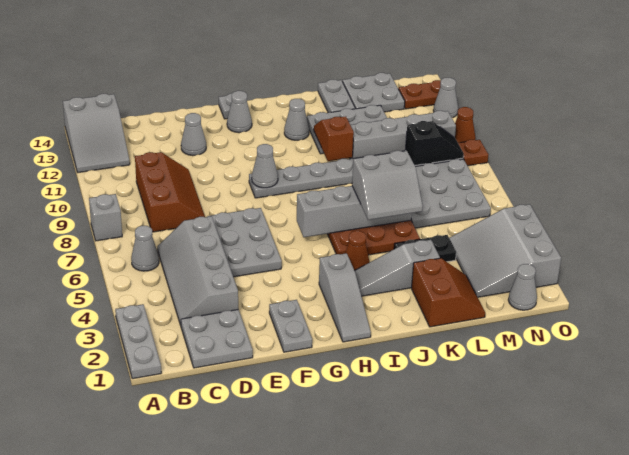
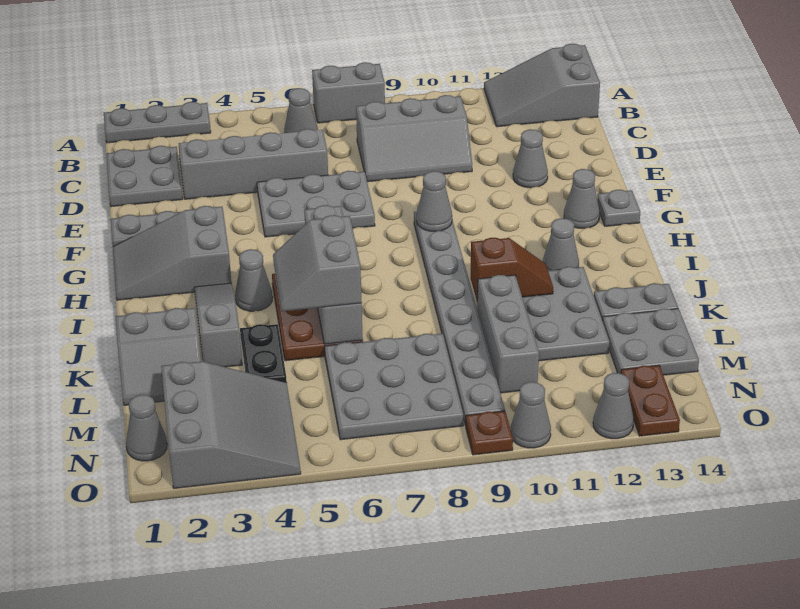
grey 1x1 brick [89,194,122,241] -> grey 1x2 brick [312,62,385,123]
brown 2x3 slope [135,152,205,232] -> grey 2x3 slope [356,95,472,182]
grey 1x3 slope [319,253,371,342] -> grey 2x3 slope [113,206,231,300]
brown 1x1 cone [346,231,370,270] -> grey 1x1 cone [235,249,273,311]
brown 2x2 slope [411,258,485,327] -> grey 2x2 slope [116,308,201,405]
grey 1x4 brick [350,111,456,159] -> grey 1x3 brick [477,275,539,393]
grey 3x3 slope [449,204,561,297] -> grey 3x3 slope turned to [161,361,301,488]
black 1x2 slope [405,121,464,165] -> none
brown 1x1 cone [455,107,476,143] -> grey 1x1 cone [511,382,551,448]

